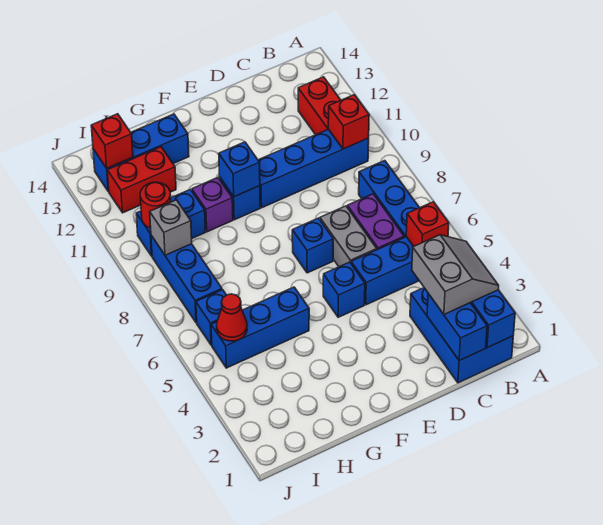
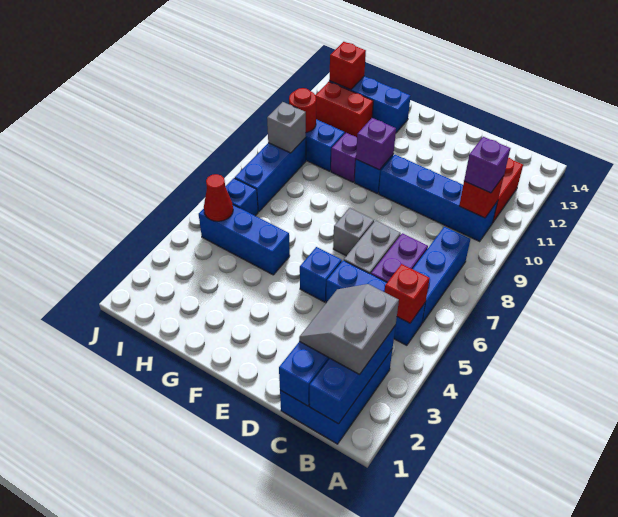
grey 2x2 slope [412,235,499,314] -> grey 2x2 slope turned to [299,284,399,375]
none -> purple 1x1 brick [464,137,510,193]
blue 1x1 brick [292,218,333,273] -> grey 1x1 brick [333,208,374,256]
blue 1x1 brick [219,142,260,197] -> purple 1x1 brick [356,118,396,170]

